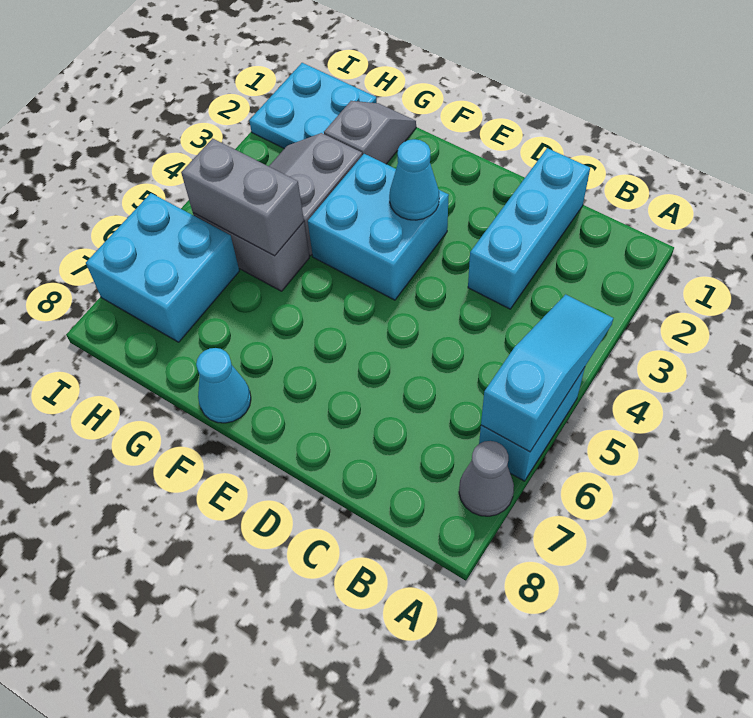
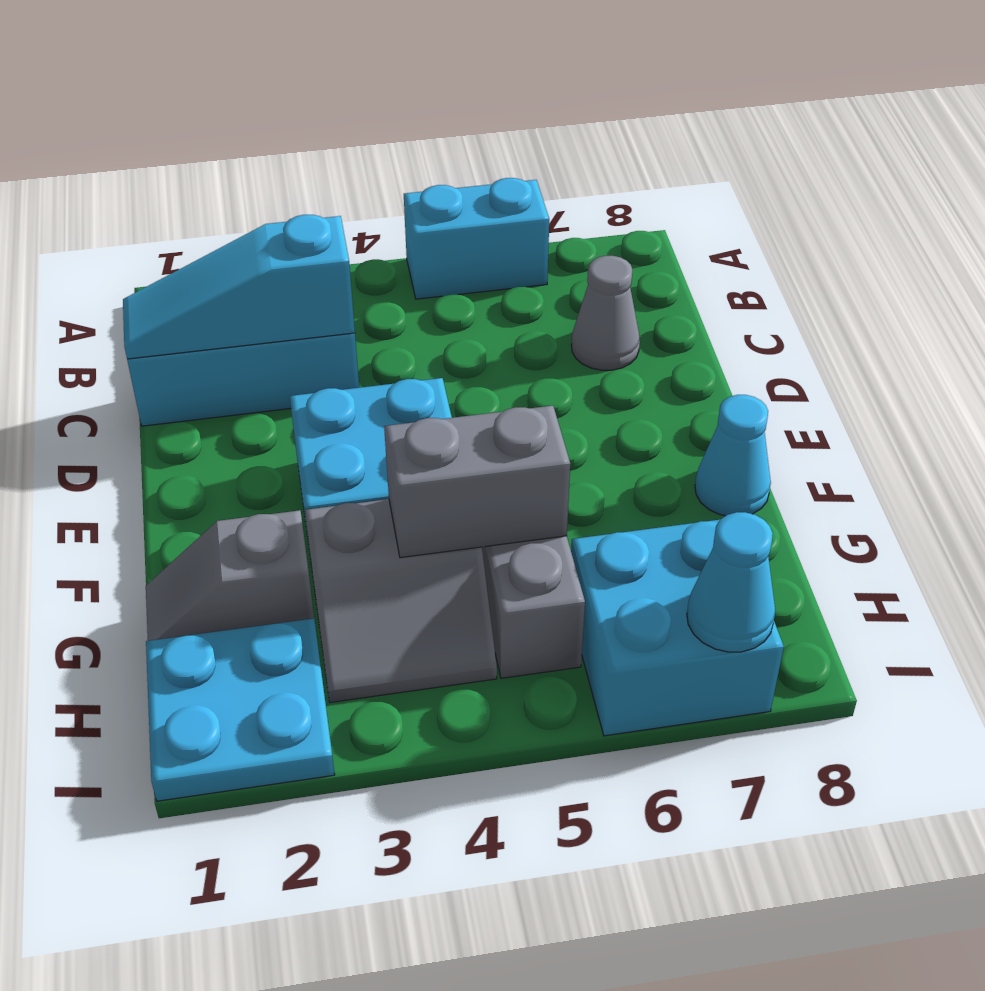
cyan 1x3 slope [481,294,613,452] -> cyan 1x3 slope moved to [123,215,355,359]
grey 1x1 cone [459,441,514,516] -> grey 1x1 cone moved to [571,256,640,370]
cyan 1x1 cone [389,139,439,220] -> cyan 1x1 cone moved to [687,512,775,652]
grey 1x2 brick [181,138,304,256] -> grey 1x2 brick turned to [384,406,570,558]

